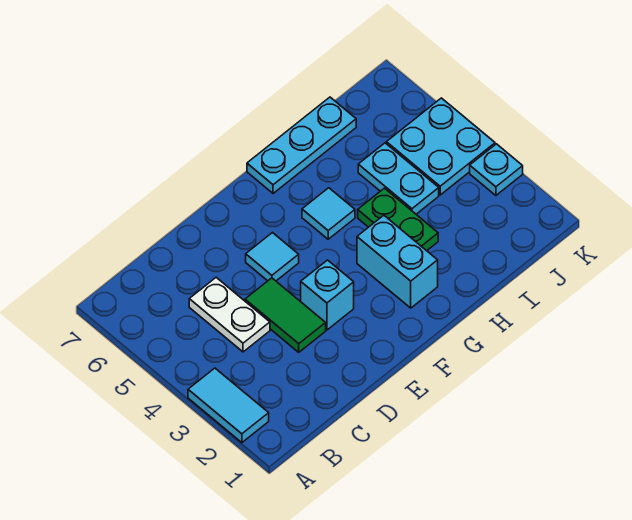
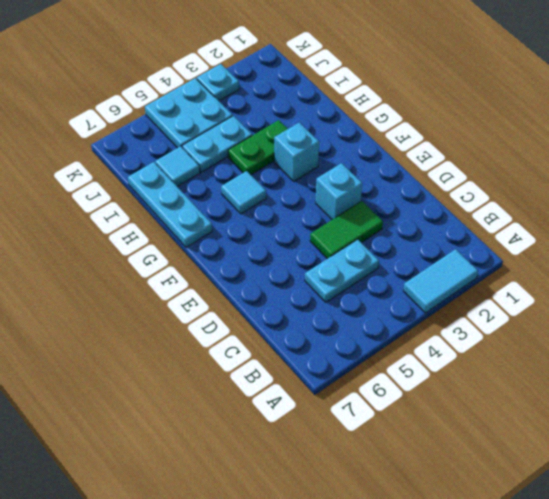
white 1x2 plate [189,278,270,352] -> cyan 1x2 plate [305,239,379,302]
cyan 1x1 tile [246,233,299,281] -> cyan 1x1 tile moved to [155,146,200,187]
cyan 1x2 brick [357,215,438,308] -> cyan 1x1 brick [274,122,319,181]

